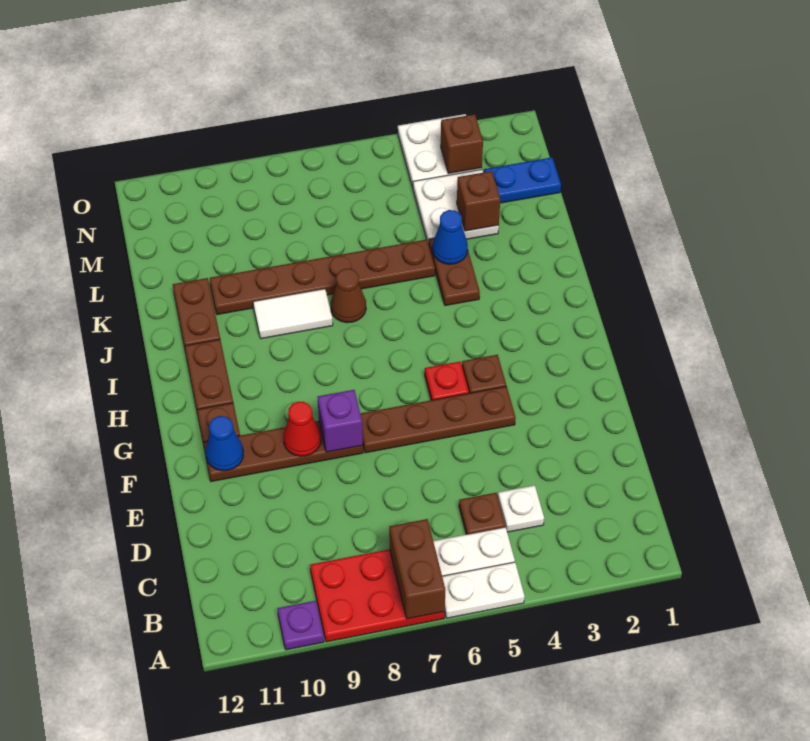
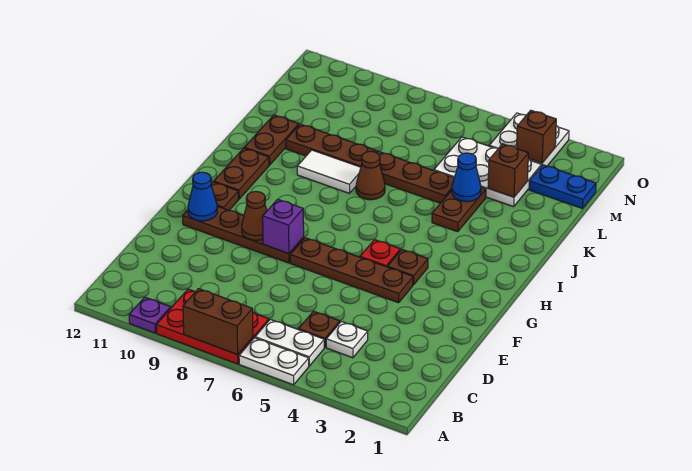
brown 1x2 brick [389,519,445,619] -> brown 1x2 brick turned to [183,289,253,355]
red 1x1 cone [283,402,321,456] -> brown 1x1 cone [242,191,267,240]
white 2x2 plate [413,170,499,244] -> white 2x3 plate [434,137,541,207]

